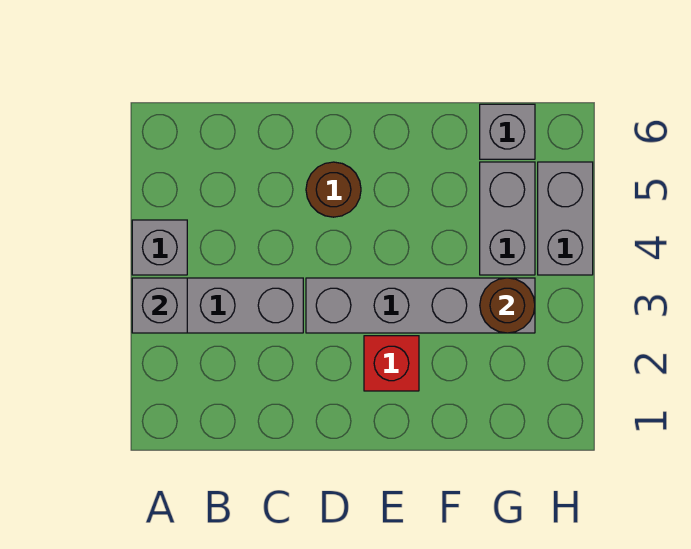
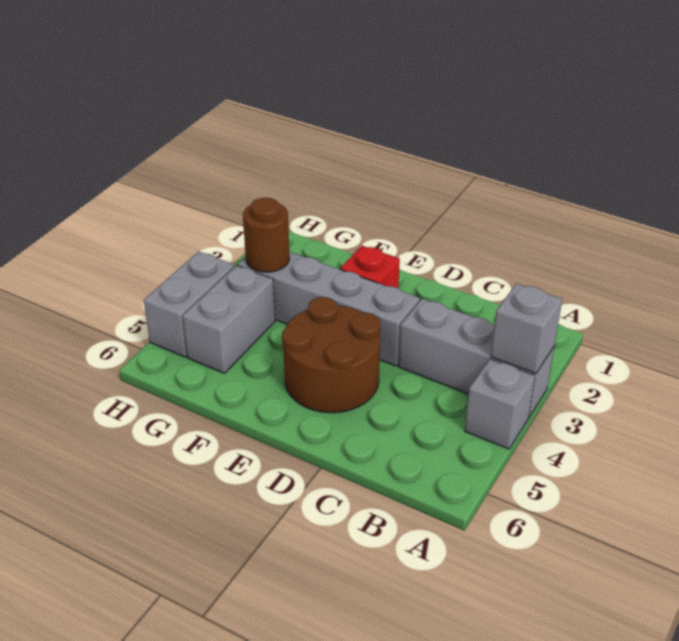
brown 1x1 round brick [306,162,361,217] -> brown 2x2 round brick [282,297,380,413]
grey 1x1 brick [480,104,535,159] -> none

